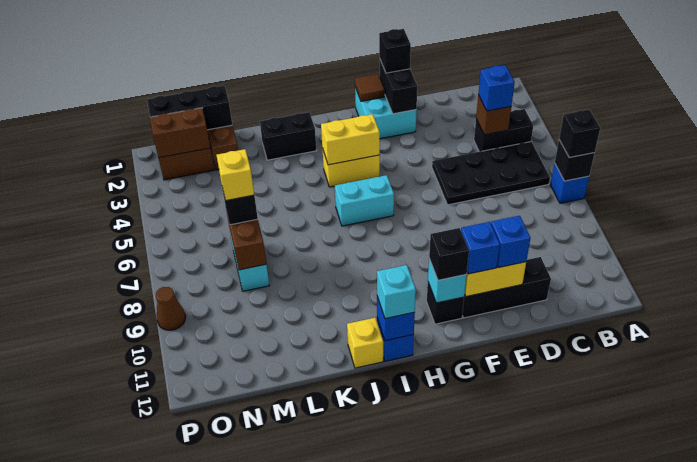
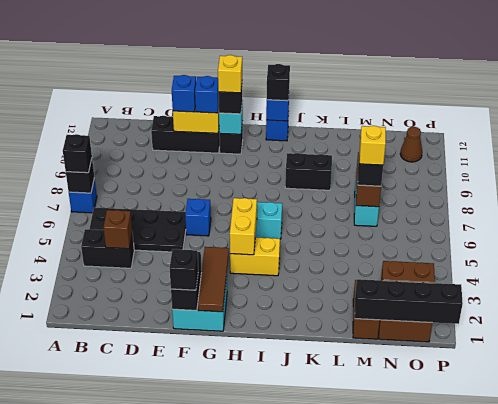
blue 1x1 brick [478,65,515,111] -> blue 1x1 brick moved to [185,199,211,236]
brown 1x1 tile [355,74,385,101] -> brown 1x3 tile [198,247,229,312]
yellow 1x2 brick [321,114,380,165] -> yellow 1x2 brick turned to [230,198,257,255]
cyan 1x1 brick [377,265,416,319] -> black 1x1 brick [267,64,290,101]
black 1x2 brick [260,112,317,160] -> black 1x2 brick moved to [285,153,332,190]
yellow 1x1 brick [347,318,383,368] -> yellow 1x1 brick moved to [218,55,242,93]
black 1x3 brick [147,86,232,130] -> black 1x4 brick [355,279,463,324]
brown 1x1 cone [156,287,186,330] -> brown 1x1 cone moved to [400,127,422,162]

